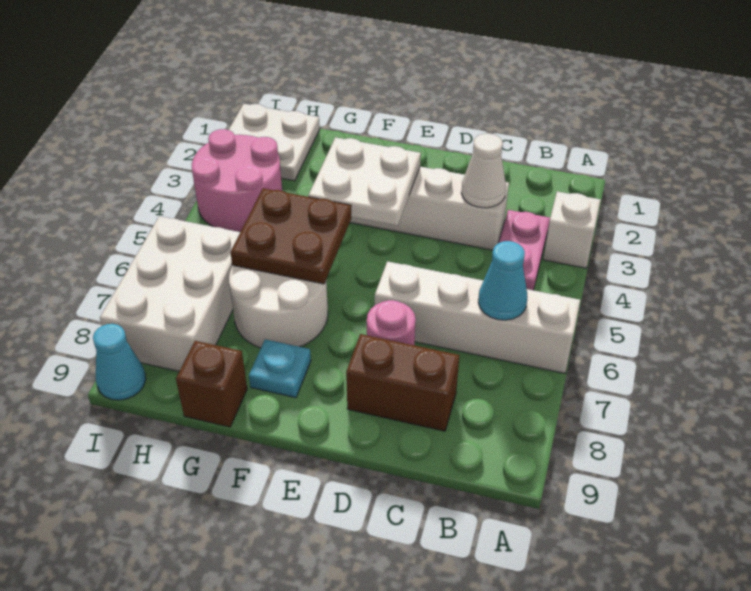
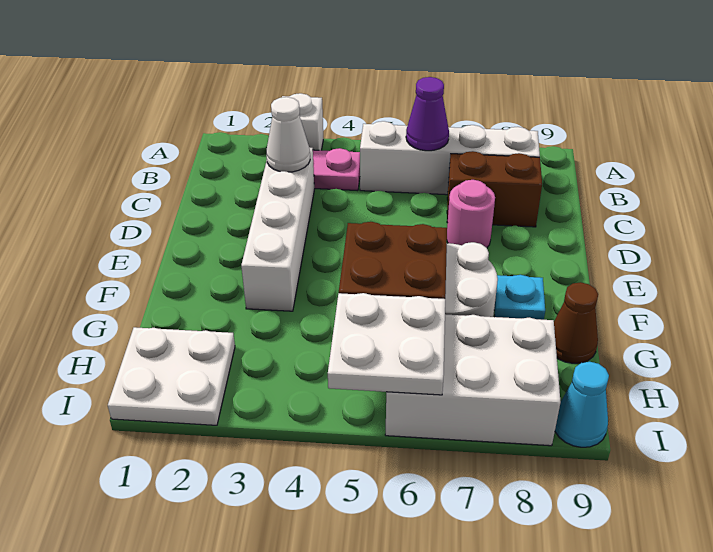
white 1x4 brick [375,261,580,373] -> white 1x4 brick turned to [360,121,540,195]
cyan 1x1 cone [478,241,527,320] -> purple 1x1 cone [406,77,449,151]
brown 1x2 brick [346,334,460,431] -> brown 1x2 brick turned to [447,151,542,227]
white 2x2 plate [308,137,421,226] -> white 2x2 plate moved to [328,293,445,395]
brown 1x1 brick [176,341,247,427] -> brown 1x1 cone [554,282,598,363]
pink 2x2 round brick [192,129,282,232] -> none

